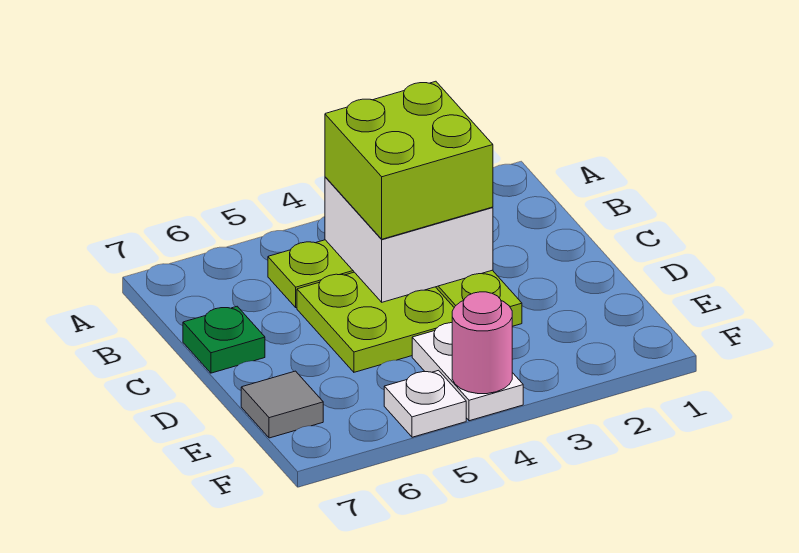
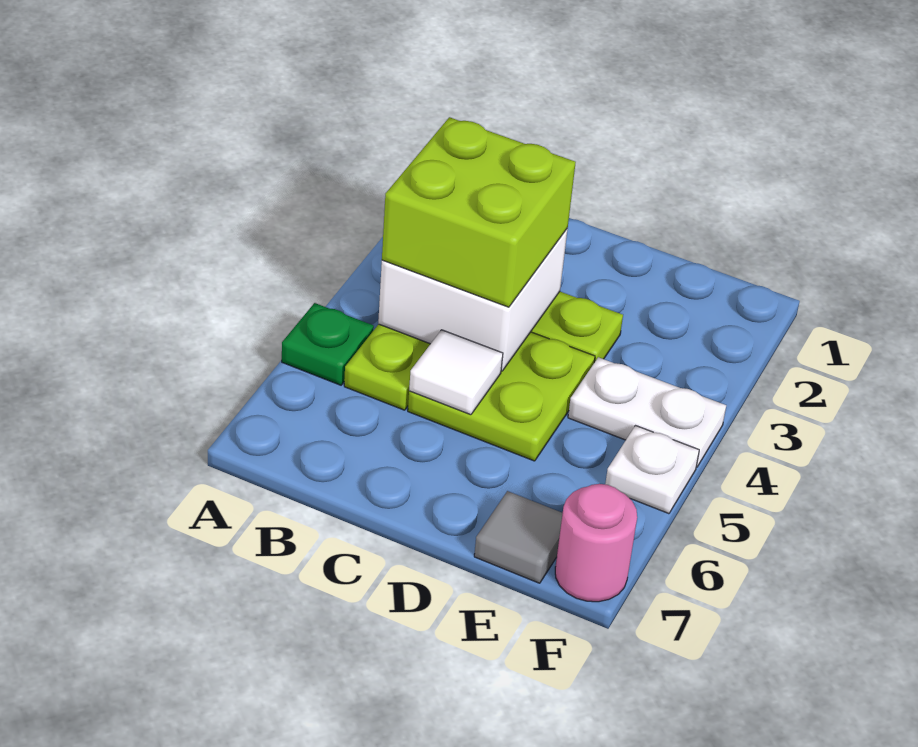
none -> white 1x1 tile [409,330,503,415]
green 1x1 plate [183,306,265,373] -> green 1x1 plate moved to [282,303,374,385]
pink 1x1 round brick [452,292,512,394] -> pink 1x1 round brick moved to [555,484,637,602]

